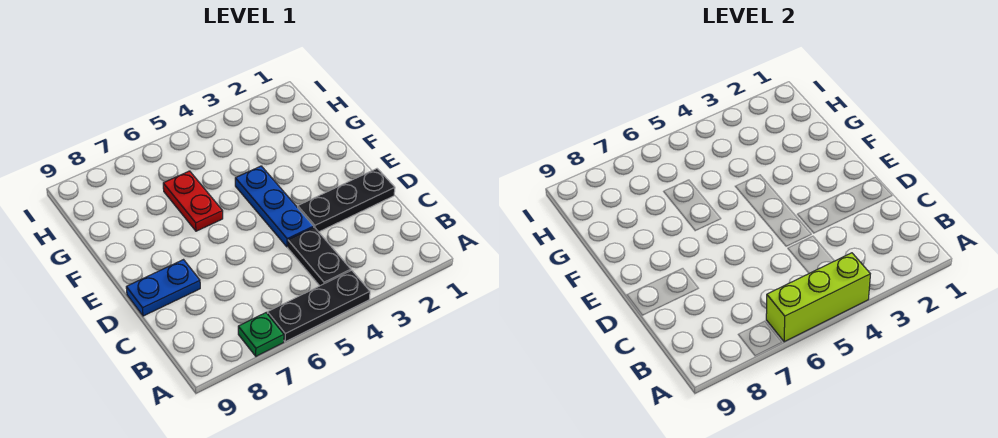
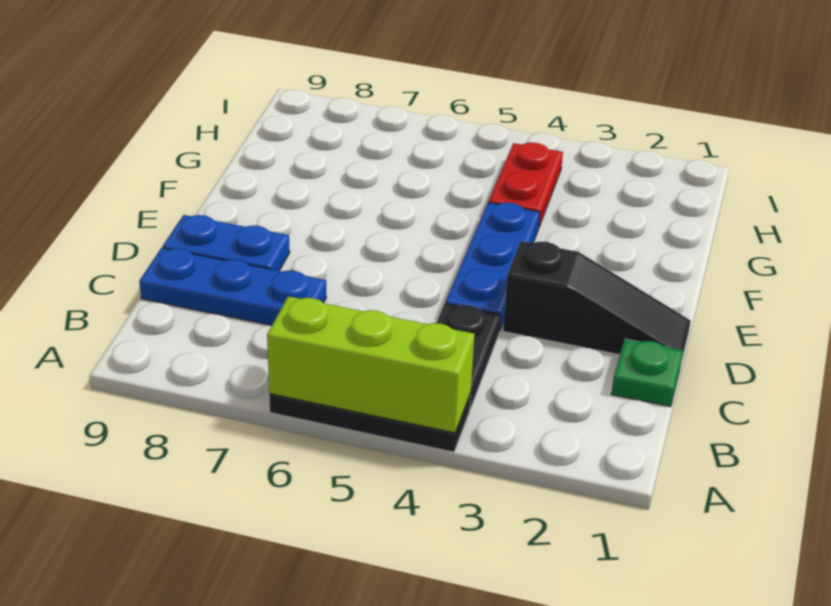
green 1x1 plate [238,313,284,356] -> green 1x1 plate moved to [611,339,683,407]
none -> blue 1x3 plate [139,248,326,325]
black 1x3 plate [298,169,395,232] -> black 1x3 slope [503,241,691,362]
red 1x2 plate [163,171,223,231] -> red 1x2 plate moved to [488,143,563,226]

